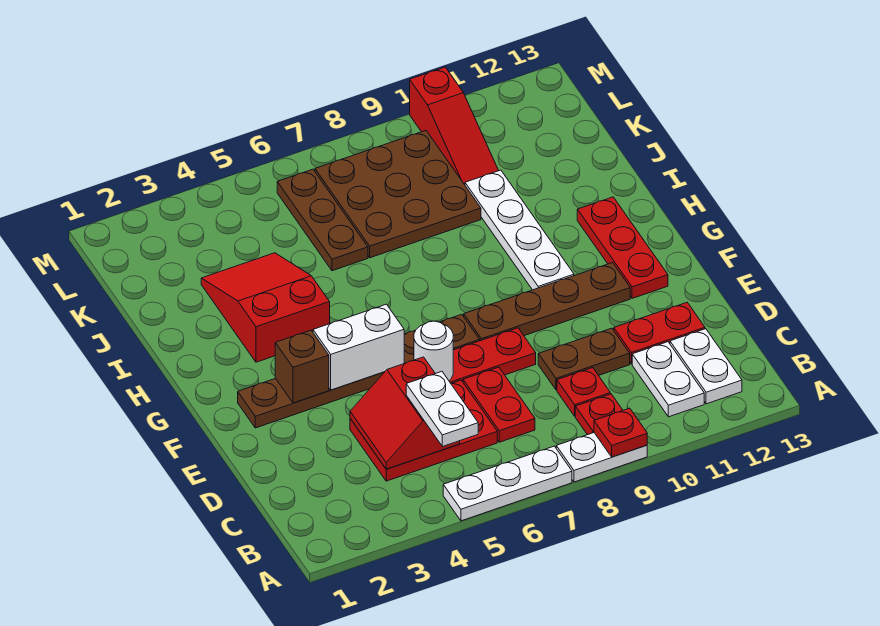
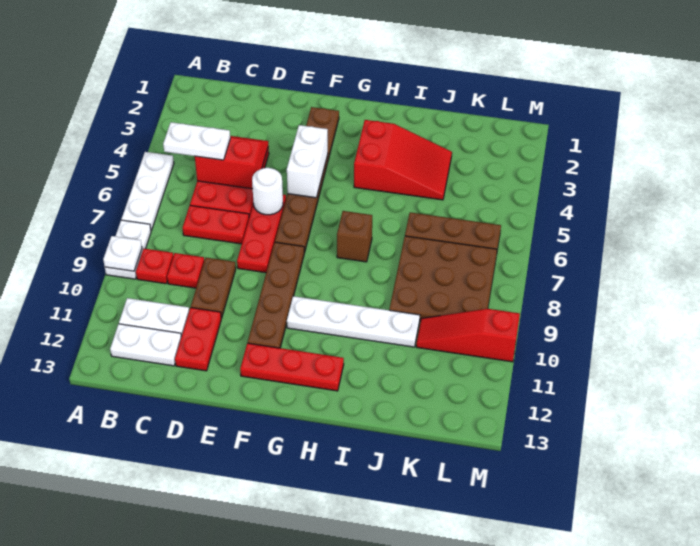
red 1x1 plate [594,408,647,457] -> white 1x1 plate [103,236,142,271]
brown 1x1 brick [275,330,329,403] -> brown 1x1 brick moved to [337,211,372,262]

